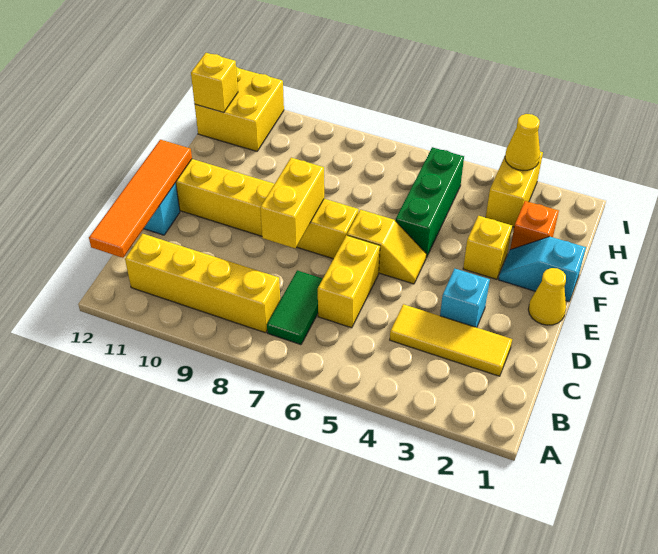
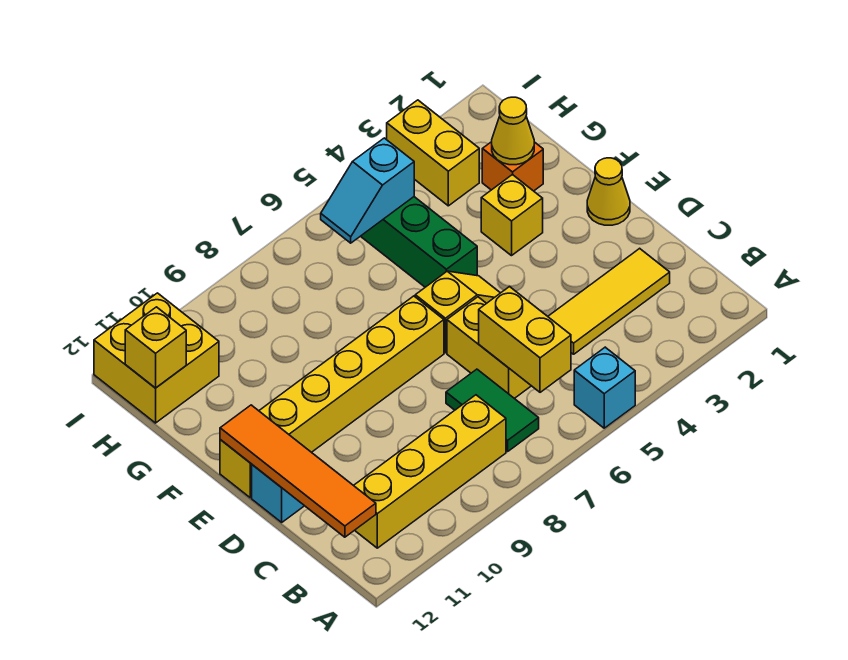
cyan 1x1 brick [440,269,490,328] -> cyan 1x1 brick moved to [574,347,635,428]
yellow 1x2 brick [260,158,324,248] -> yellow 1x2 brick moved to [479,287,571,392]
cyan 1x2 slope [499,237,586,302] -> cyan 1x2 slope moved to [321,138,414,243]
yellow 1x1 cone [505,114,540,171] -> yellow 1x1 cone moved to [492,97,534,165]

